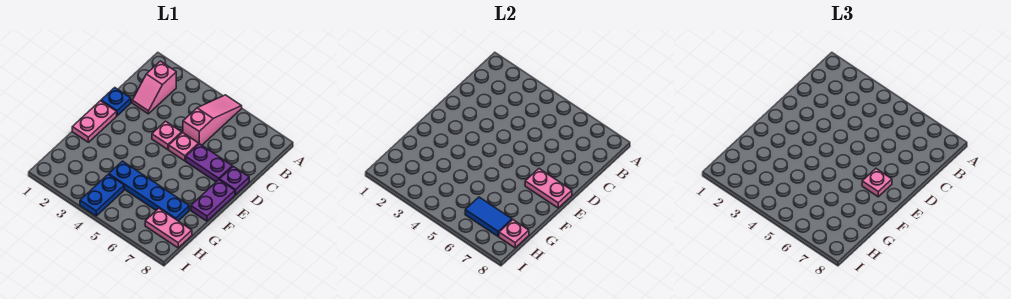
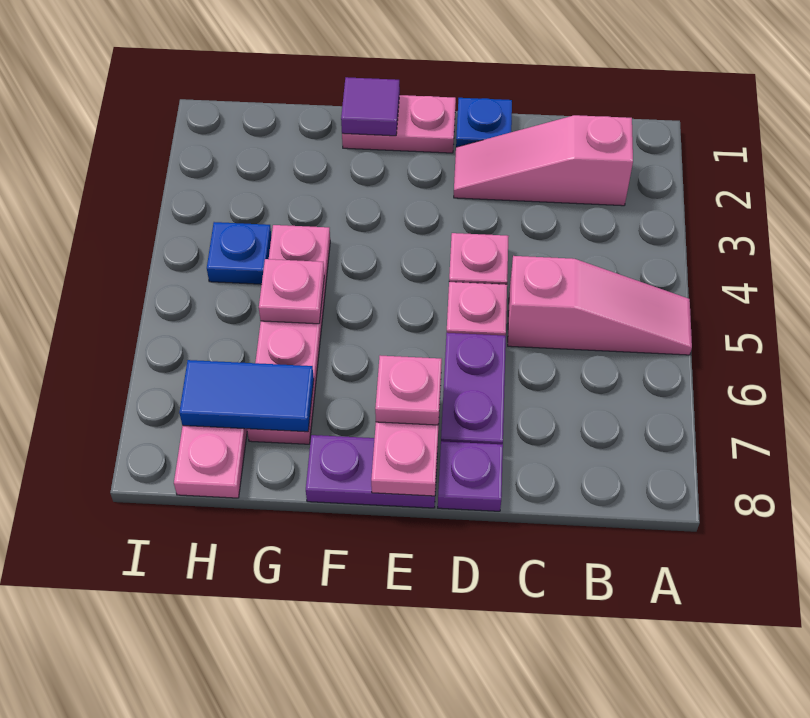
pink 1x2 slope [132,61,176,114] -> pink 1x3 slope [454,115,633,206]
none -> purple 1x1 tile [341,77,400,136]
blue 1x4 plate [109,161,189,221] -> pink 1x4 plate [247,225,330,444]
blue 1x2 plate [80,174,124,216] -> blue 1x1 plate [207,222,271,284]
blue 1x2 tile [465,197,512,236] -> blue 1x2 tile turned to [179,360,314,432]
pink 1x1 plate [499,220,529,248] -> pink 1x1 plate moved to [259,259,324,324]

